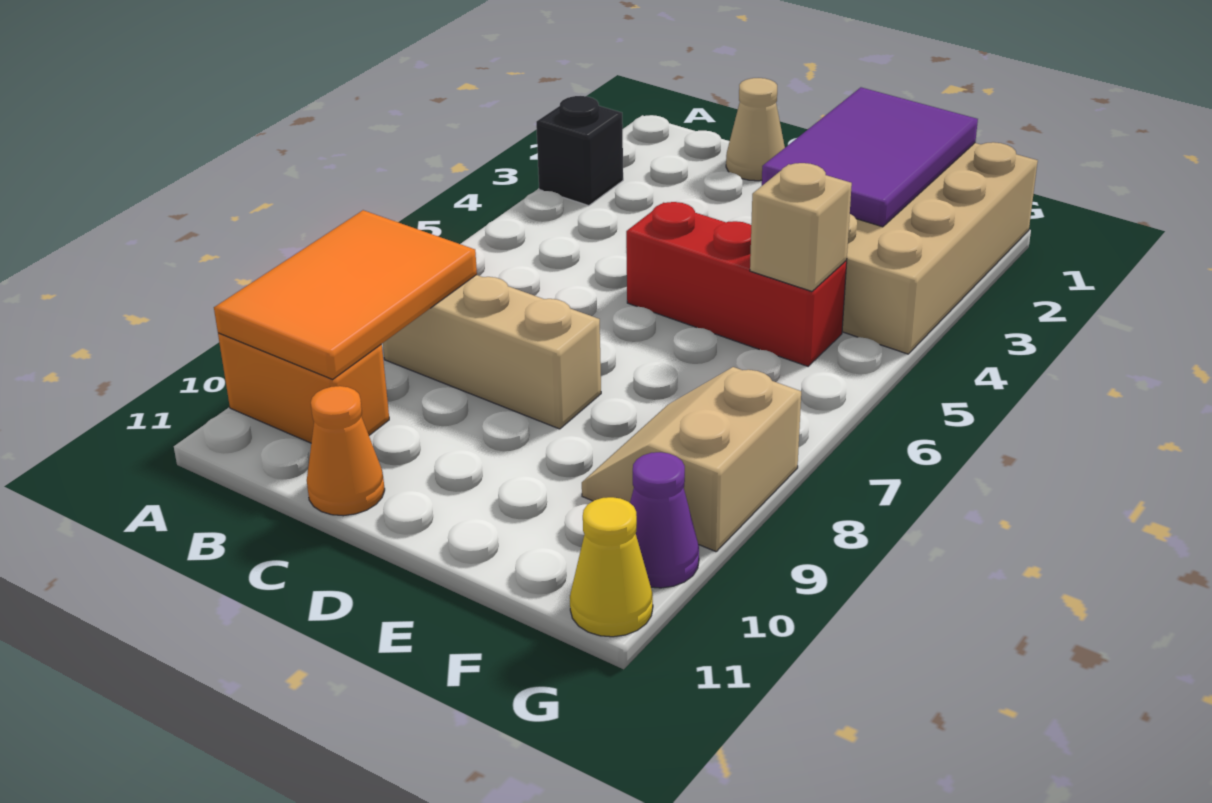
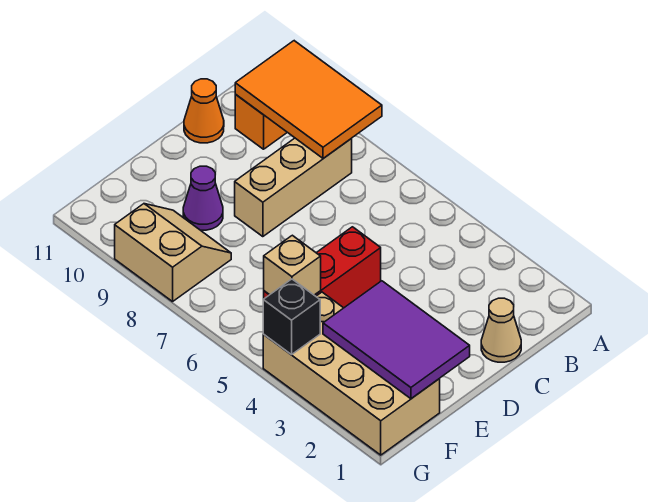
black 1x1 brick [536,96,623,206] -> black 1x1 brick moved to [263,279,320,354]
purple 1x1 cone [630,452,699,588] -> purple 1x1 cone moved to [183,166,223,230]
yellow 1x1 cone [570,497,653,637] -> none

